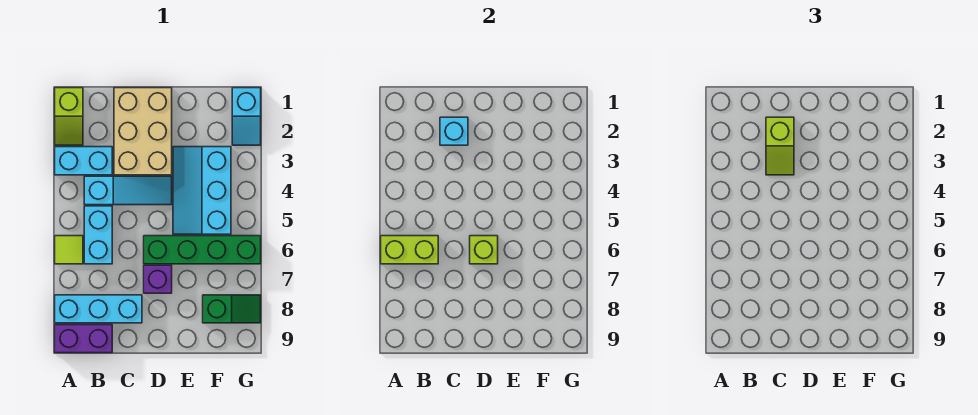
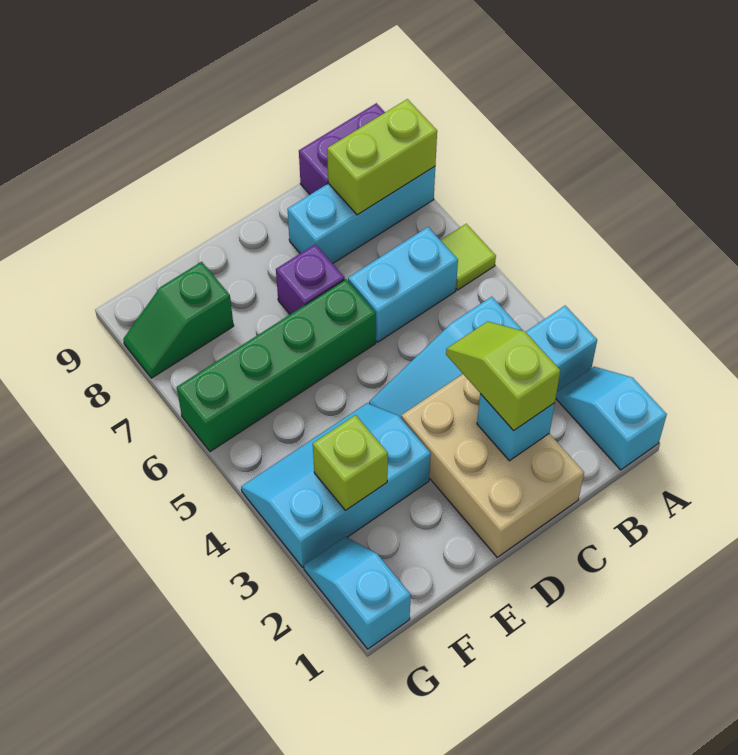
lime 1x2 slope [55,88,83,145] -> cyan 1x2 slope [556,367,667,470]
lime 1x2 brick [381,236,438,264] -> lime 1x2 brick moved to [327,99,437,215]
cyan 1x2 brick [84,206,112,264] -> cyan 1x2 brick turned to [348,227,458,342]
lime 1x1 brick [470,236,498,264] -> lime 1x1 brick moved to [313,415,388,510]
cyan 2x3 slope [173,147,231,234] -> cyan 2x3 slope turned to [241,403,431,567]

